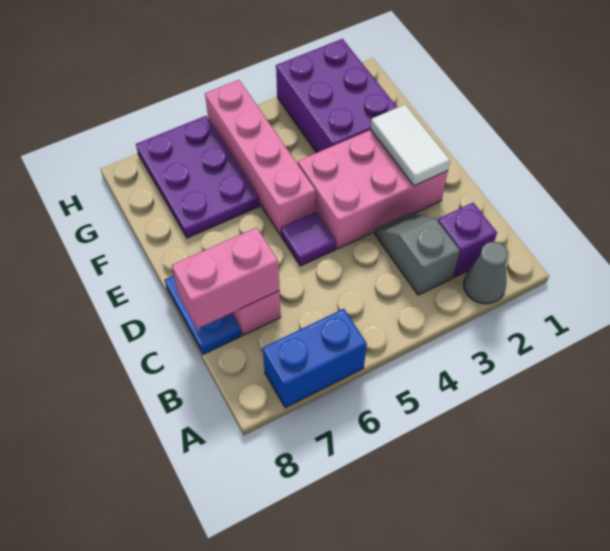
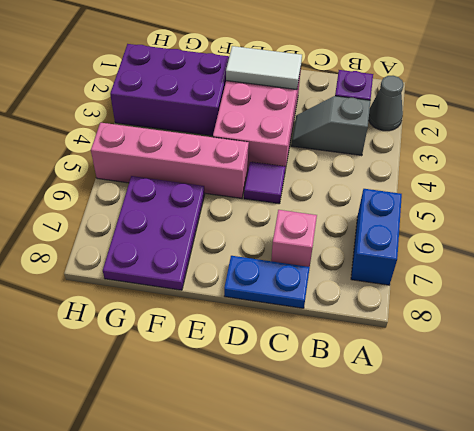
pink 1x2 brick [172,227,279,329] -> none
purple 2x3 plate [136,116,259,238] -> purple 2x3 plate turned to [103,176,205,290]

